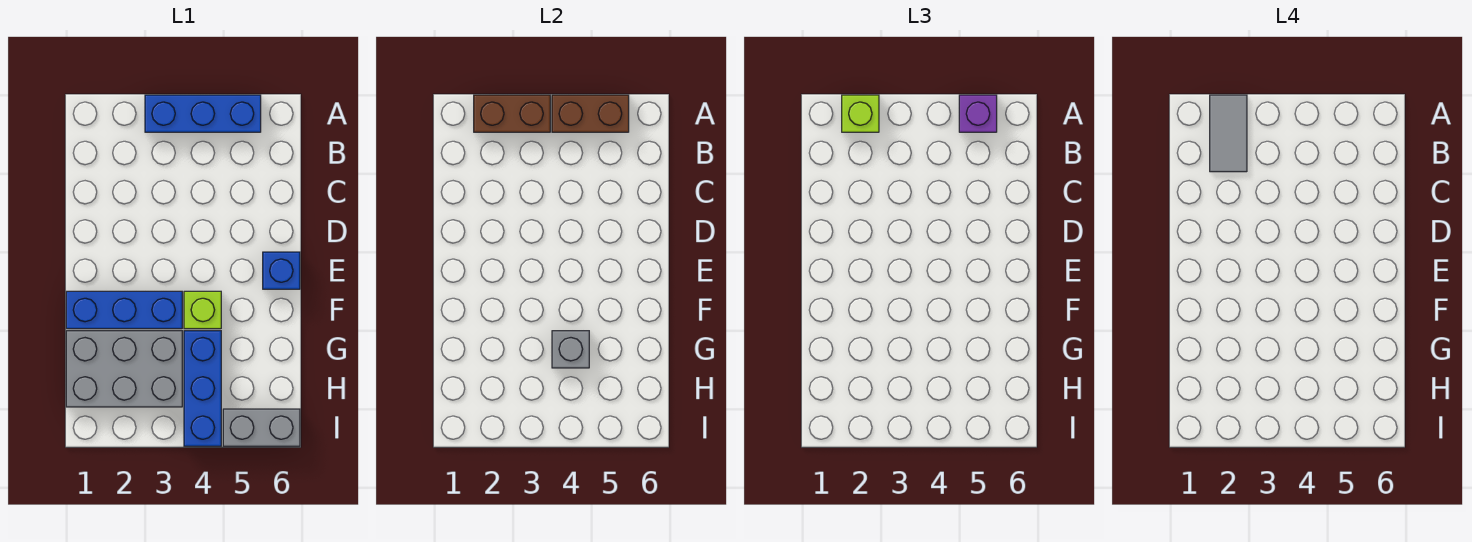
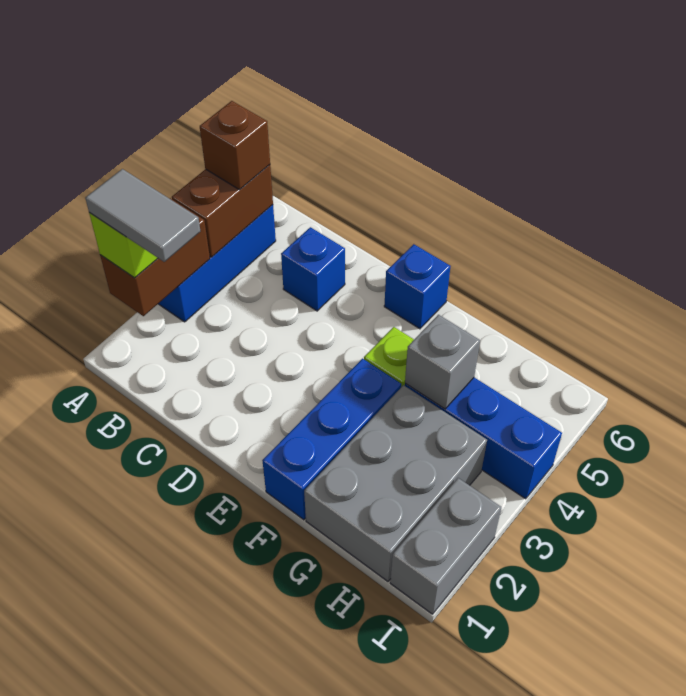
purple 1x1 brick [959,95,997,132] -> brown 1x1 brick [200,101,270,190]
none -> blue 1x1 brick [281,227,345,311]
grey 1x2 brick [223,409,300,446] -> grey 1x2 brick moved to [390,478,501,614]

